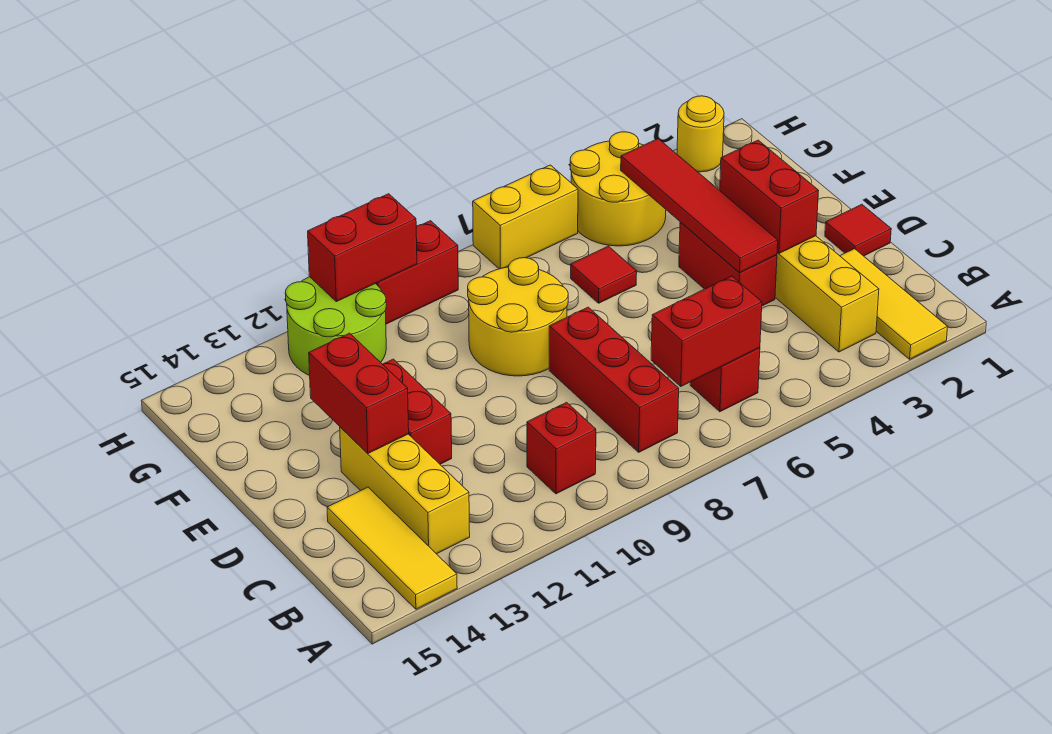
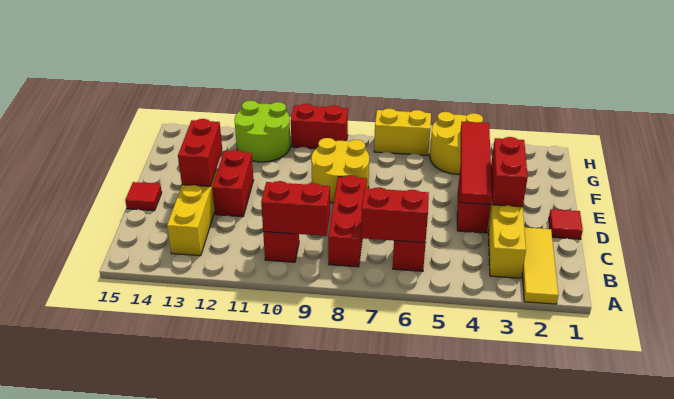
yellow 1x3 tile [327,487,457,609] -> none
red 1x1 tile [571,246,637,303] -> red 1x1 tile moved to [125,182,162,211]
yellow 1x1 round brick [677,96,724,172] -> none
red 1x2 brick [308,194,417,302] -> red 1x2 brick moved to [261,181,330,236]

